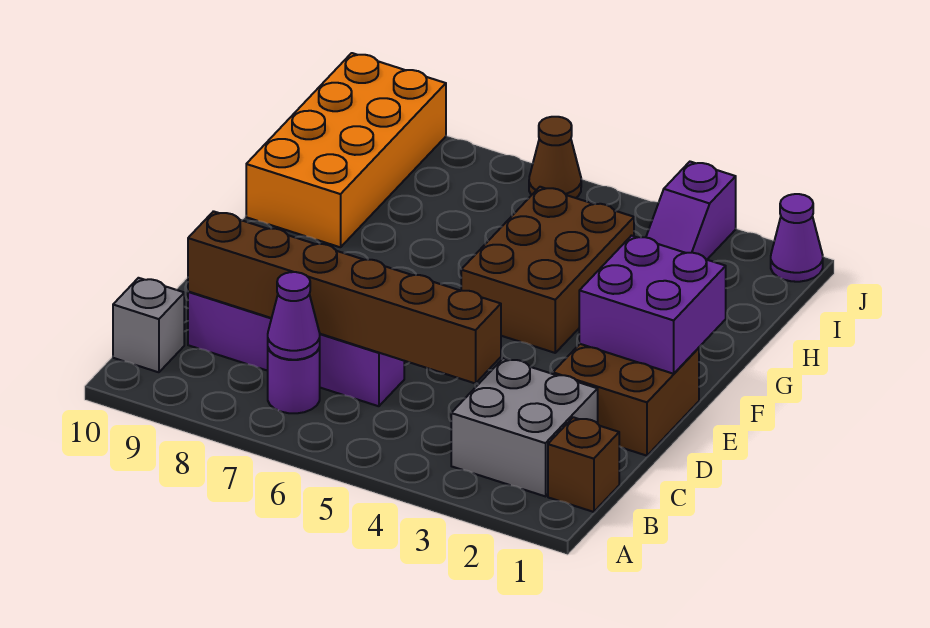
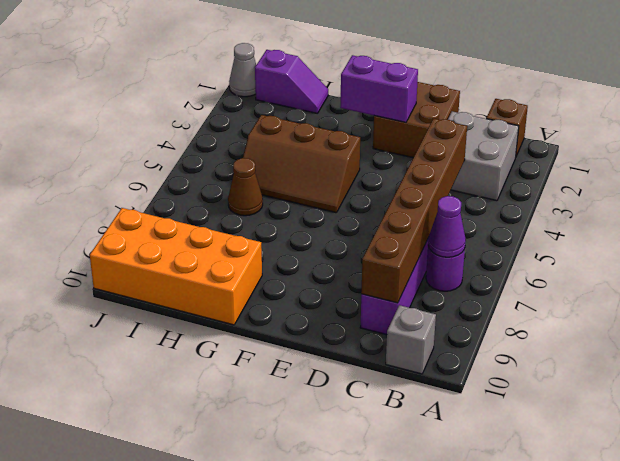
purple 2x2 brick [579,236,726,374] -> purple 1x2 brick [340,55,418,122]
brown 2x3 brick [461,187,634,353] -> brown 2x3 slope [243,115,360,213]
purple 1x2 slope [646,162,736,260] -> purple 1x2 slope moved to [255,50,328,113]
purple 1x1 cone [771,194,823,282] -> grey 1x1 cone [229,43,256,97]
brown 1x1 cone [529,117,581,198] -> brown 1x1 cone moved to [228,158,263,216]

